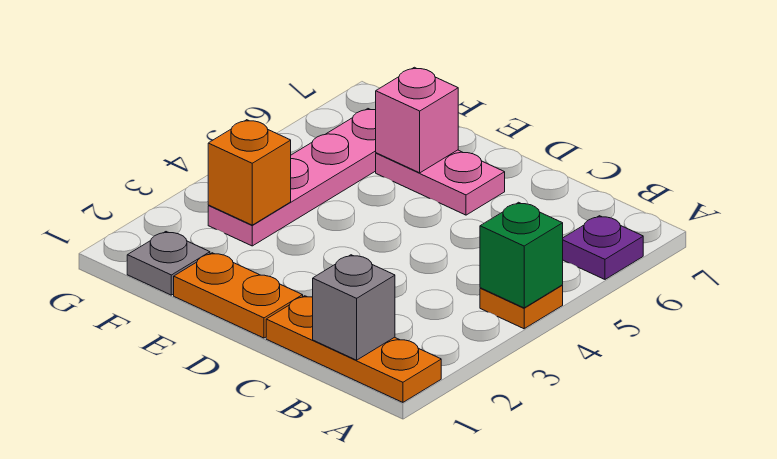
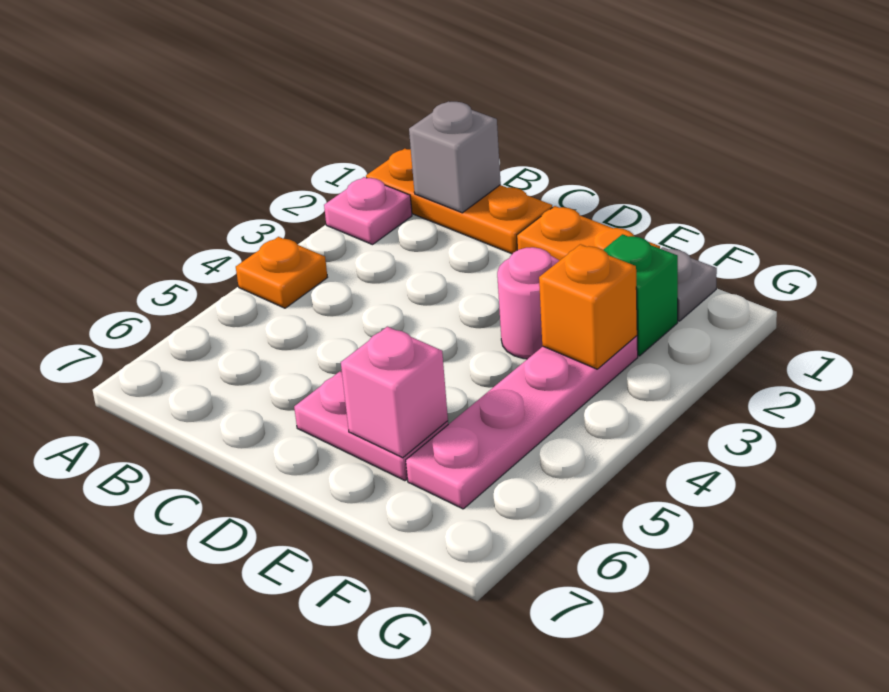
none -> pink 1x1 plate [324,177,412,245]
green 1x1 brick [480,202,563,308] -> green 1x1 brick moved to [604,234,678,356]
purple 1x1 plate [563,216,643,279] -> none
none -> pink 1x1 round brick [497,247,559,359]

